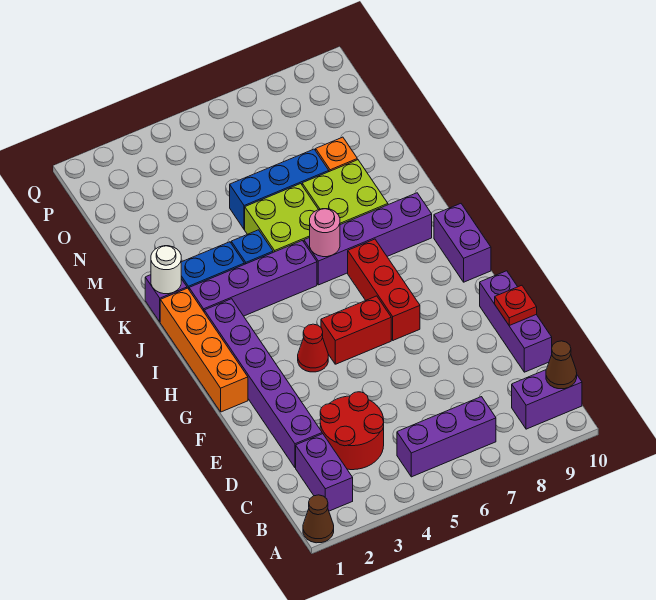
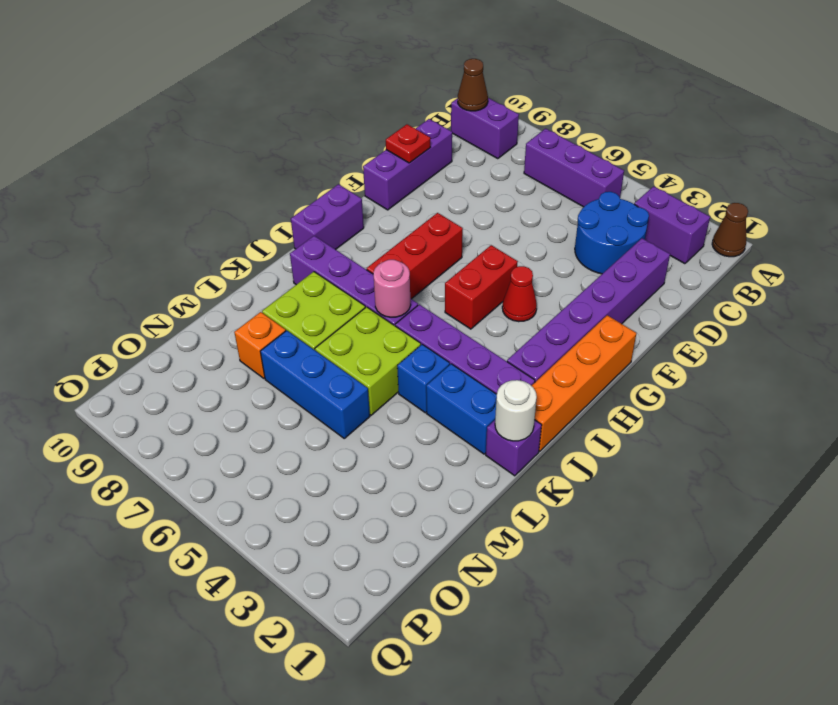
purple 1x2 brick [296,434,353,511] -> purple 1x2 brick turned to [634,186,710,264]
red 2x2 round brick [320,392,384,470] -> blue 2x2 round brick [575,192,649,274]
red 1x2 brick [321,296,391,364] -> red 1x2 brick turned to [445,245,518,329]

